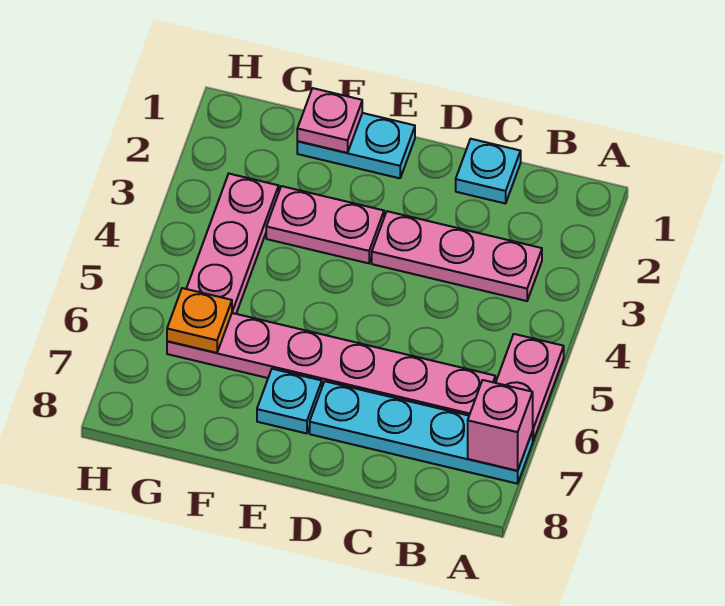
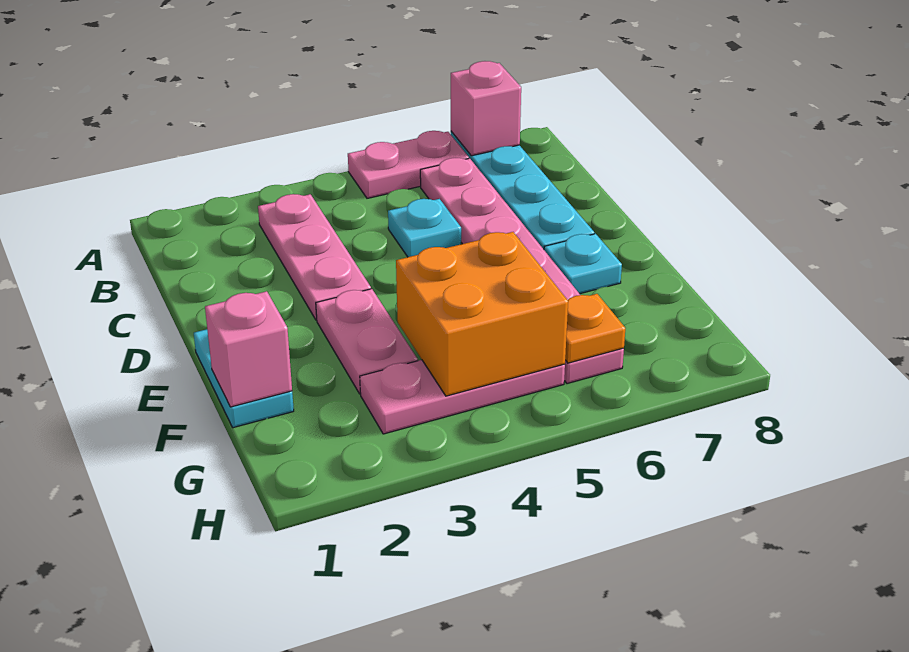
cyan 1x1 plate [456,139,521,204] -> cyan 1x1 plate moved to [388,199,461,257]
pink 1x1 plate [297,88,362,153] -> pink 1x1 brick [205,291,292,407]
none -> orange 2x2 brick [396,232,568,396]

